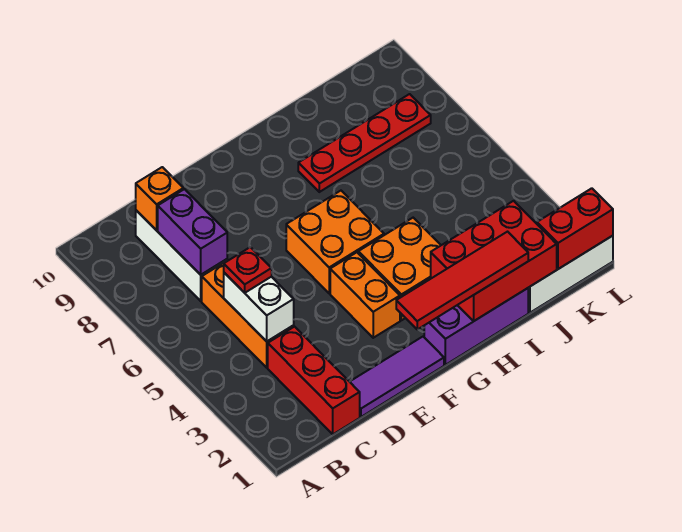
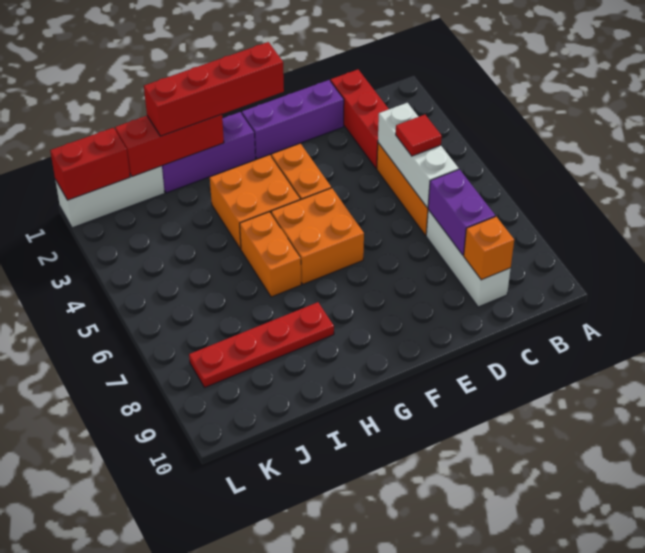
white 1x2 brick [224,273,294,341] -> white 1x3 brick [378,103,459,208]
red 1x1 plate [224,247,272,293] -> red 1x1 tile [396,115,442,156]
purple 1x3 tile [350,337,444,417] -> purple 1x3 brick [242,80,344,159]
red 1x4 tile [396,232,528,329] -> red 1x4 brick [144,42,284,136]
red 2x3 brick [431,201,557,321] -> red 1x3 brick [115,114,224,177]
none -> orange 1x2 brick [240,212,301,297]

